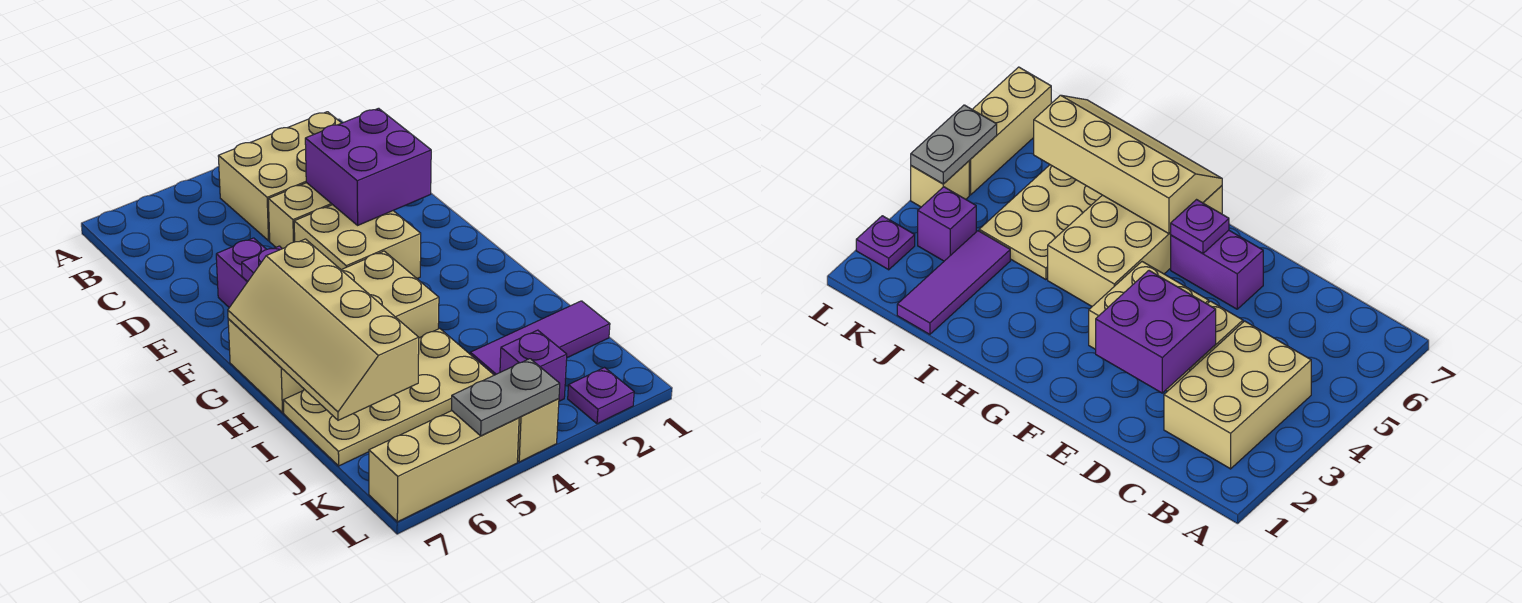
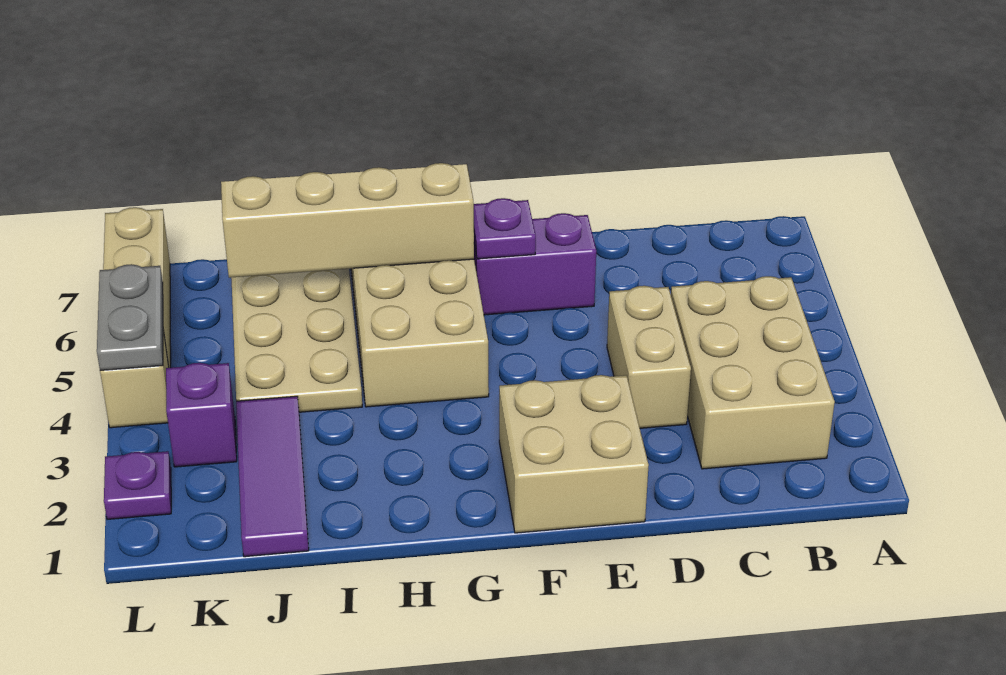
purple 2x2 brick [305,108,431,225] -> none
tan 2x2 brick [294,205,421,278] -> tan 2x2 brick moved to [499,375,649,533]

